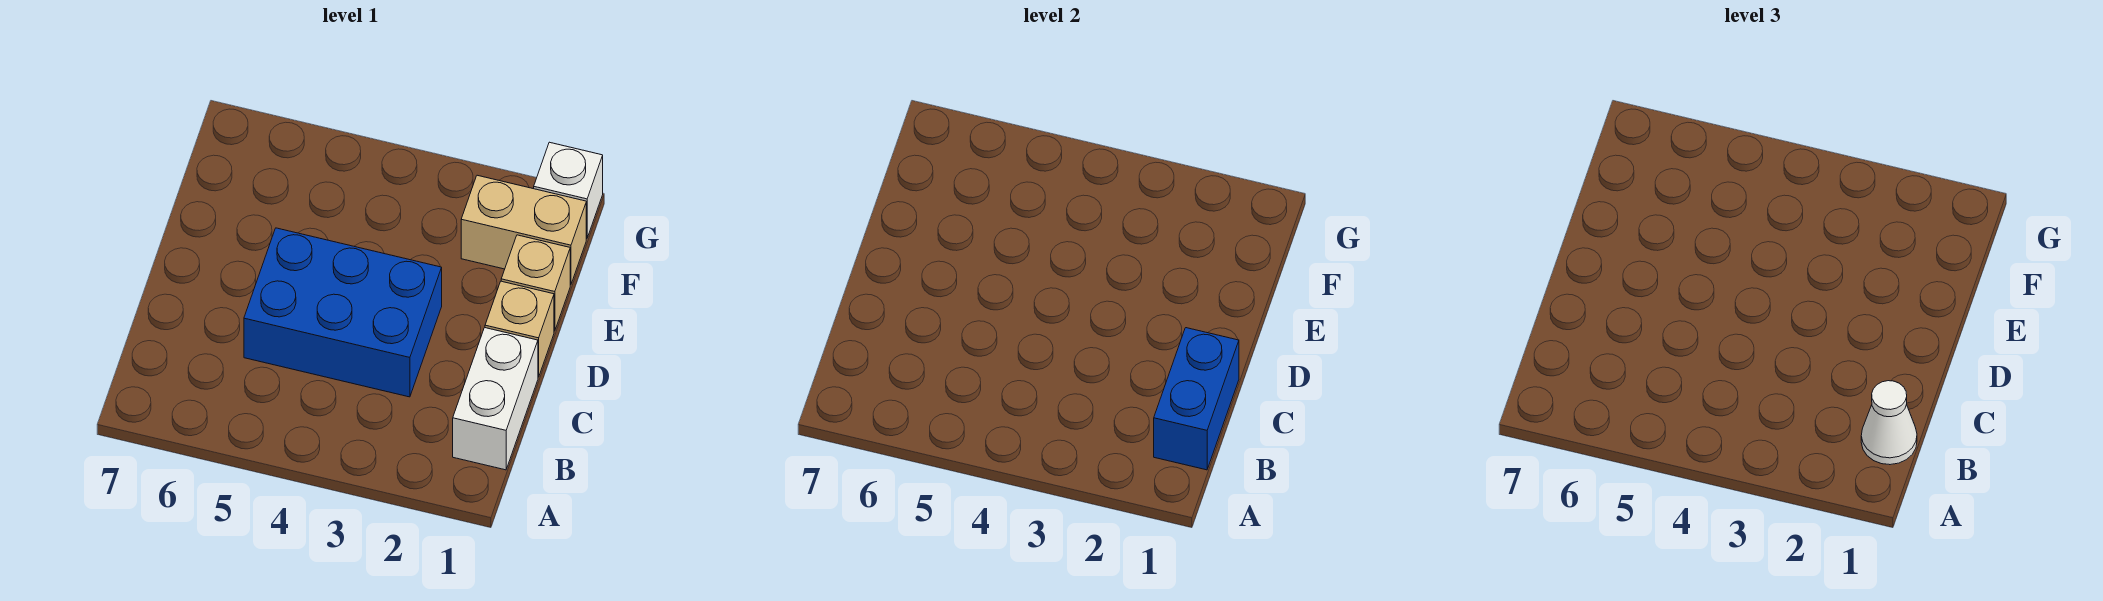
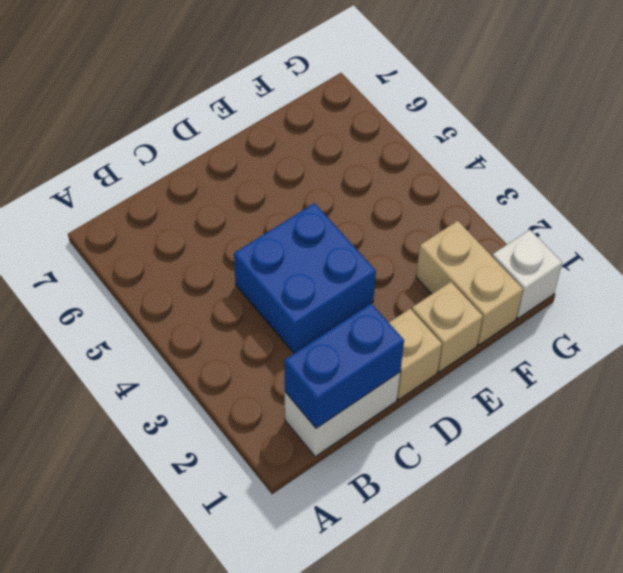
white 1x1 cone [1861,381,1917,465] -> none
blue 2x3 brick [244,228,442,397] -> blue 2x2 brick [234,203,376,353]

